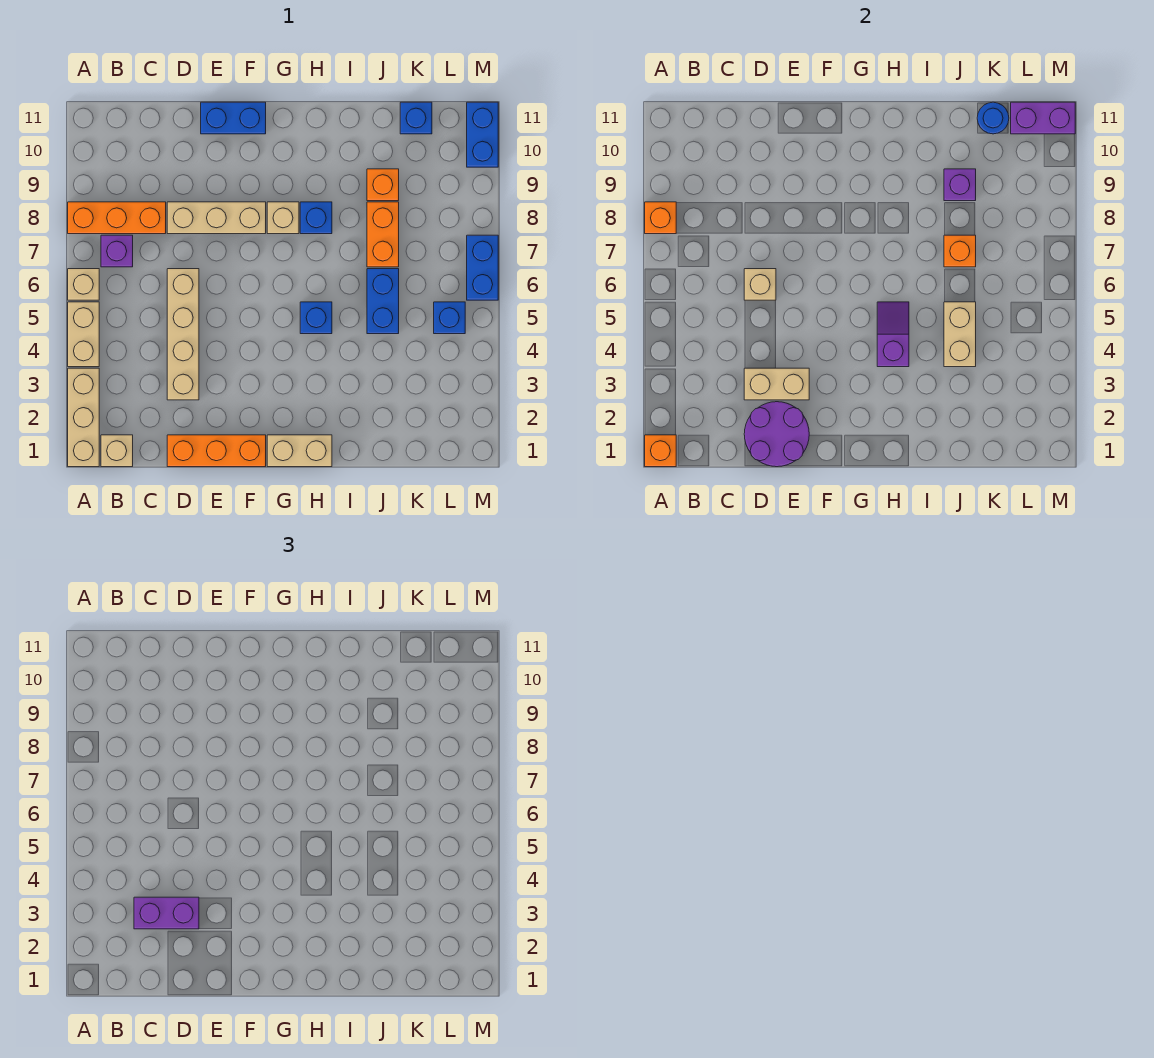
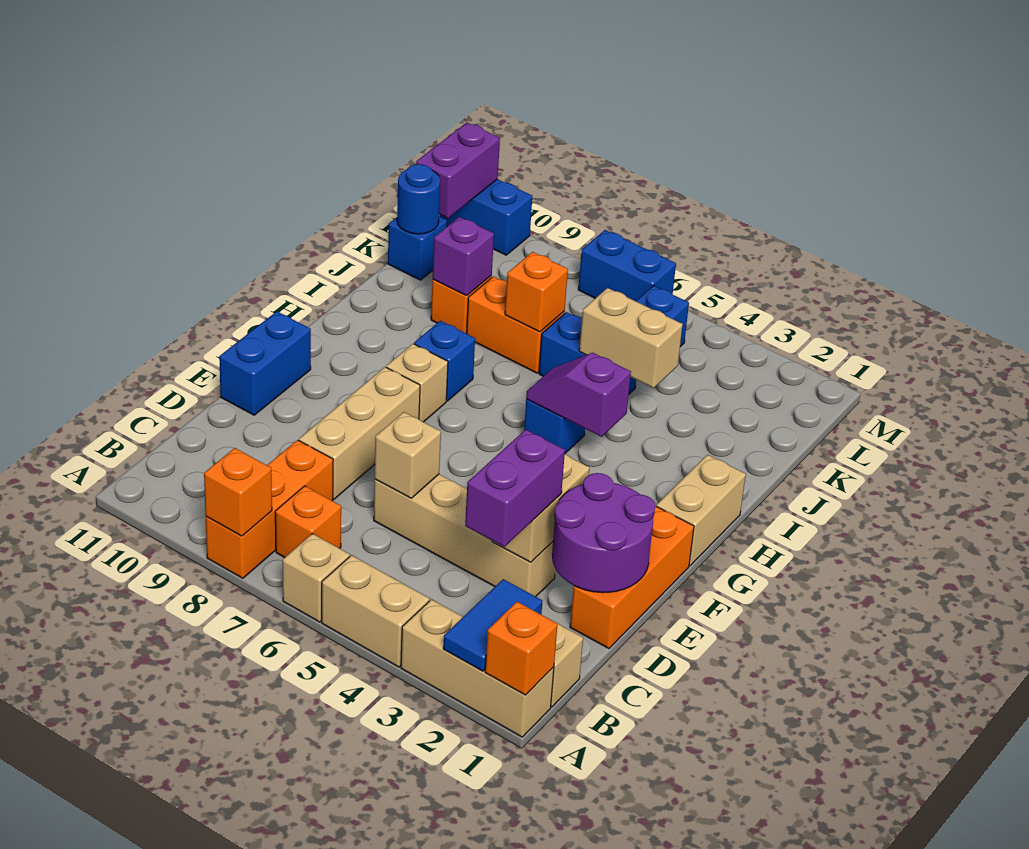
none -> blue 1x2 tile [443,579,542,671]
purple 1x1 brick [101,235,133,267] -> orange 1x1 brick [275,486,341,558]

